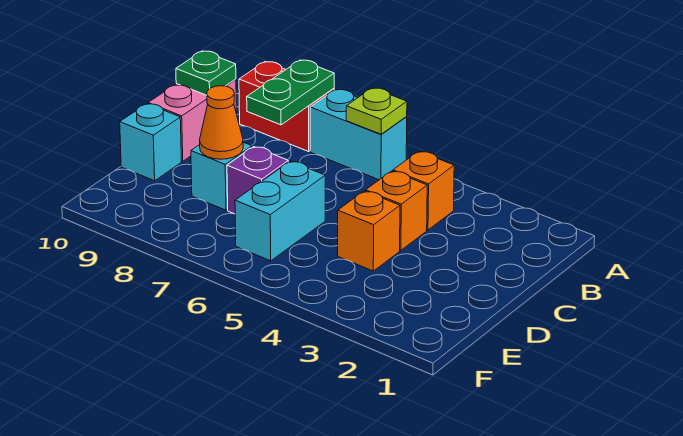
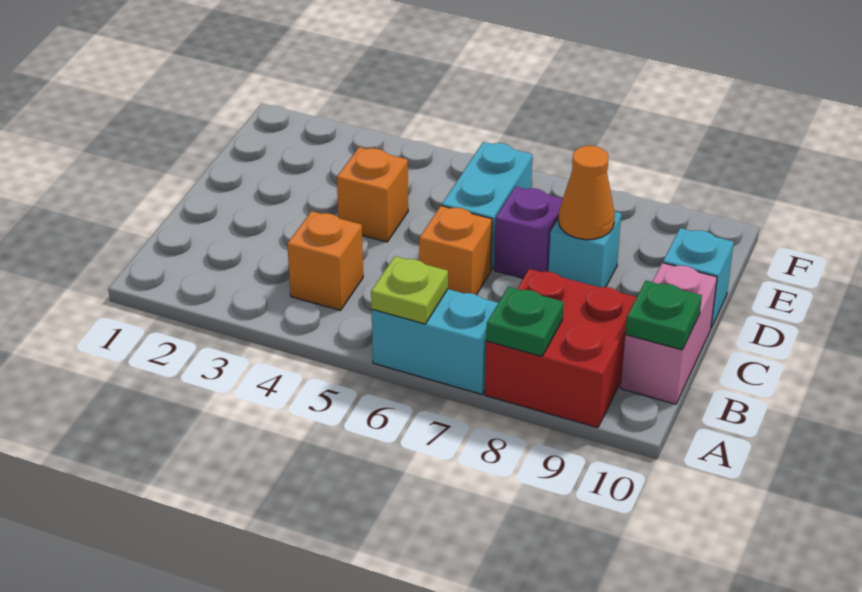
red 1x2 brick [239,62,334,151] -> red 2x2 brick [485,269,637,428]
green 1x2 plate [247,60,334,125] -> green 1x1 plate [486,287,564,356]
orange 1x1 brick [366,171,427,250] -> orange 1x1 brick moved to [419,206,492,295]

